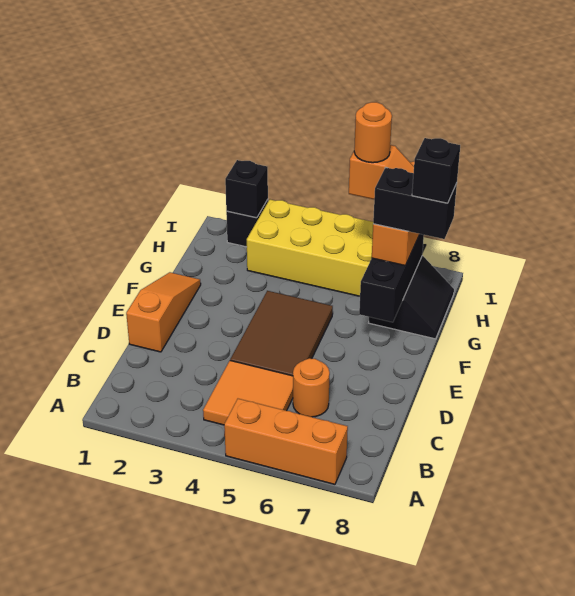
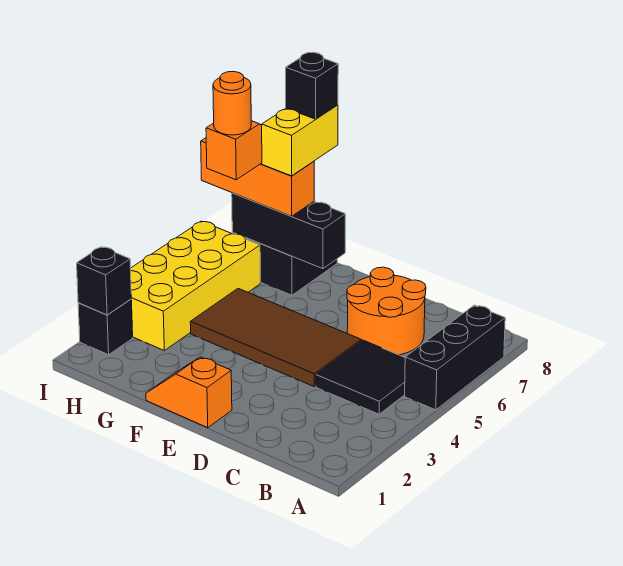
orange 1x3 brick [224,399,348,484] -> black 1x3 brick [405,305,505,410]
orange 2x2 tile [203,361,293,425] -> black 2x2 tile [316,340,405,414]
orange 1x1 round brick [293,358,330,417] -> orange 2x2 round brick [347,267,426,355]
orange 1x3 slope [126,272,201,352] -> orange 1x2 slope [146,357,232,428]
brown 2x3 tile [230,291,333,376] -> brown 2x4 tile [190,289,361,387]
black 1x2 brick [373,167,457,239] -> yellow 1x2 brick [262,105,338,176]

